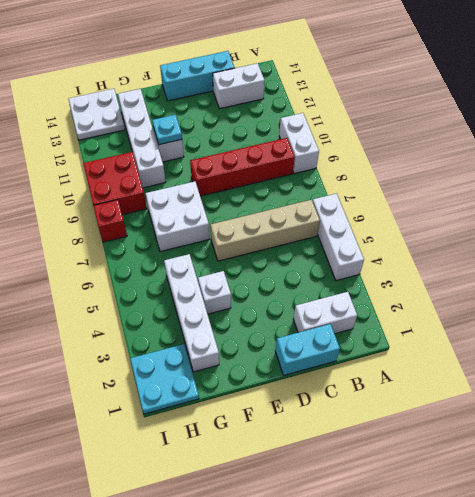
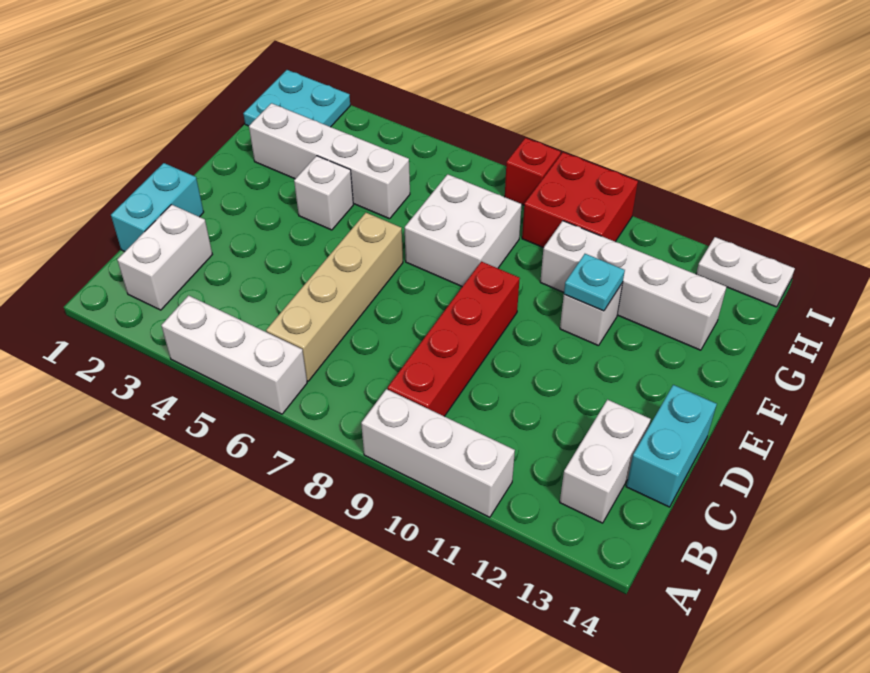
white 1x2 brick [279,113,319,174] -> white 1x3 brick [361,389,515,517]
cyan 1x3 brick [160,51,235,101] -> cyan 1x2 brick [626,385,717,507]
white 2x2 plate [69,89,125,140] -> white 1x2 plate [696,237,795,307]

